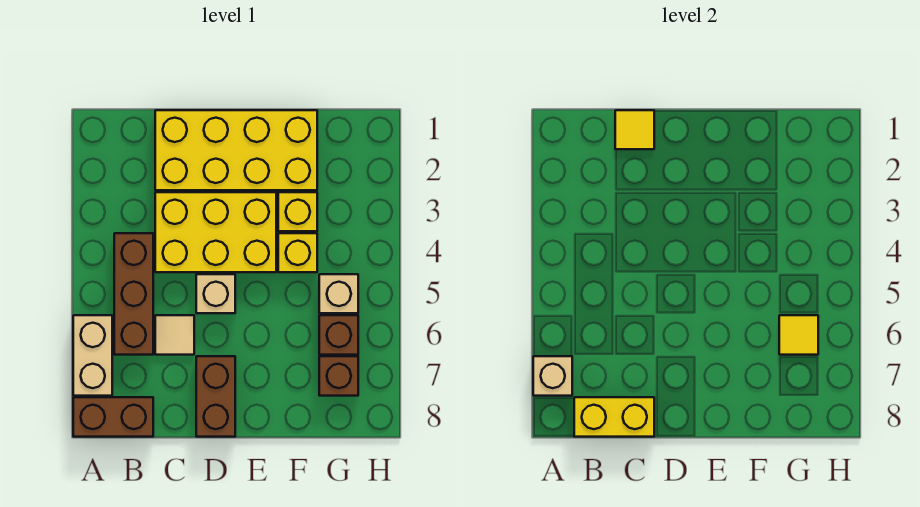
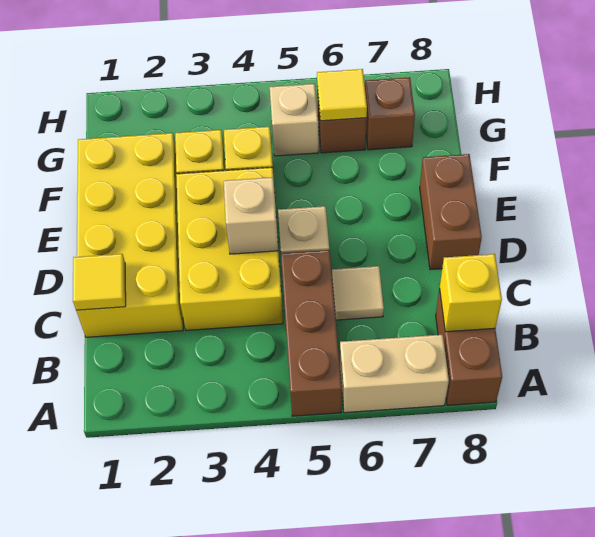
tan 1x1 brick [533,356,572,396] -> tan 1x1 brick moved to [224,177,278,254]
brown 1x3 brick [114,233,153,355] -> brown 1x3 brick turned to [281,250,342,416]
yellow 1x2 brick [574,397,654,437] -> yellow 1x1 brick [440,254,502,332]
brown 1x2 brick [196,356,235,437] -> brown 1x2 brick turned to [420,154,482,270]

